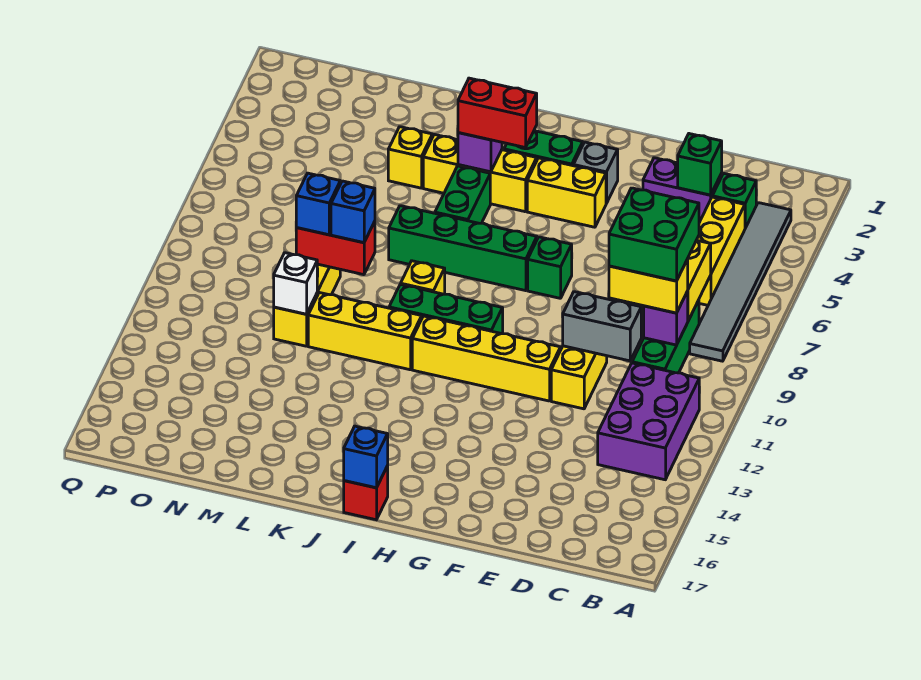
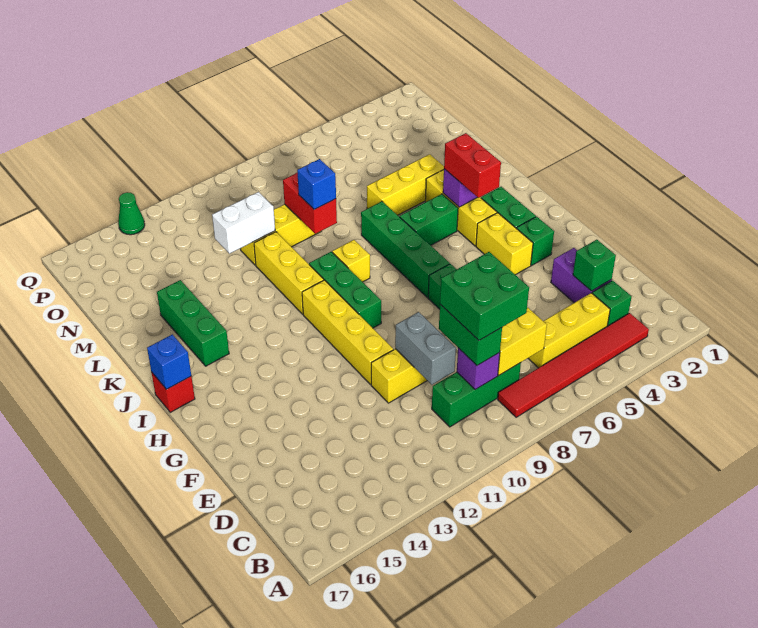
grey 1x6 tile [690,203,791,361] -> red 1x6 tile [498,313,649,417]
purple 2x3 brick [598,363,699,480] -> none
yellow 1x2 brick [609,259,688,313] -> green 1x2 brick [439,305,502,365]
grey 1x1 brick [574,142,618,204] -> green 1x1 brick [517,217,554,265]
none -> green 1x3 brick [157,280,229,366]
yellow 1x1 brick [388,127,432,188] -> yellow 1x3 brick [367,154,444,215]
blue 1x1 brick [296,173,340,235] -> none
white 1x1 brick [274,253,317,314] -> white 1x2 brick [212,192,275,254]
none -> green 1x1 cone [118,192,145,235]

